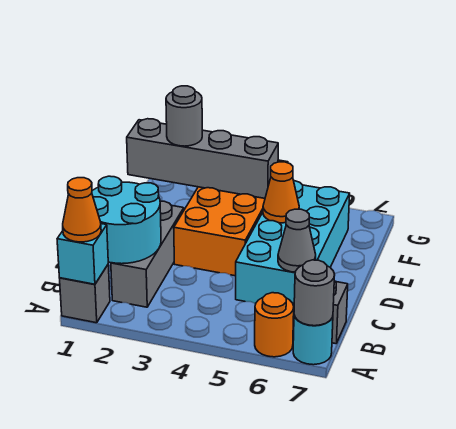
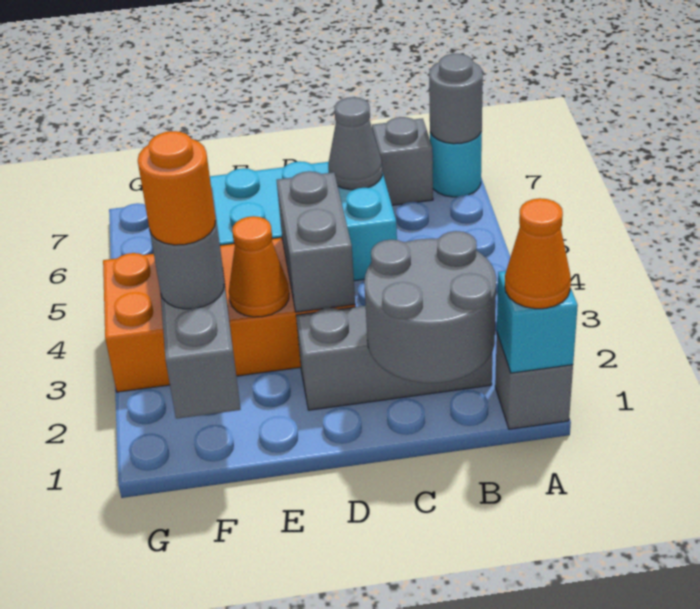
orange 1x1 round brick [255,293,294,357] -> orange 1x1 round brick moved to [138,131,216,245]
cyan 2x2 round brick [92,176,161,264] -> grey 2x2 round brick [364,231,496,383]
none -> grey 1x2 brick [277,171,355,312]
orange 1x1 cone [263,162,299,223] -> orange 1x1 cone moved to [229,216,289,317]

